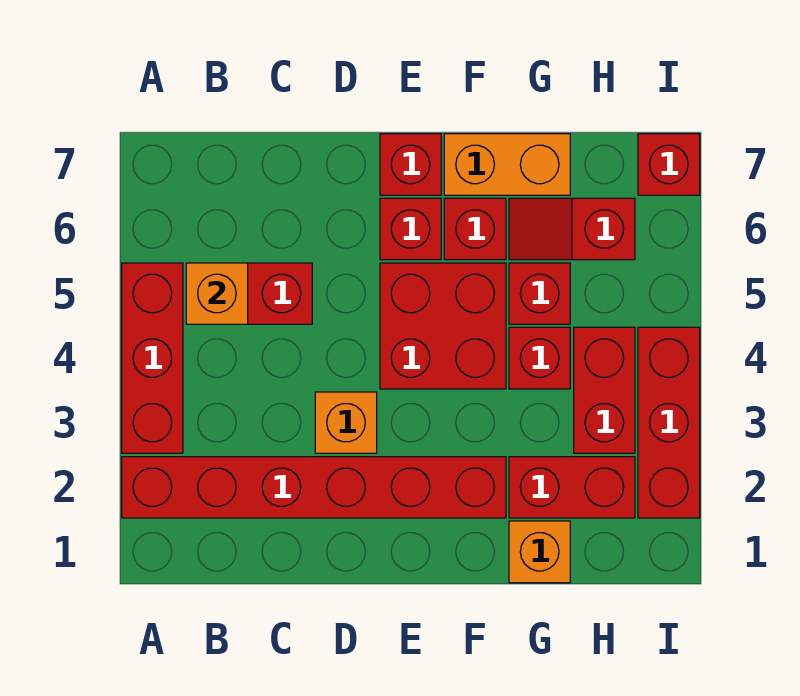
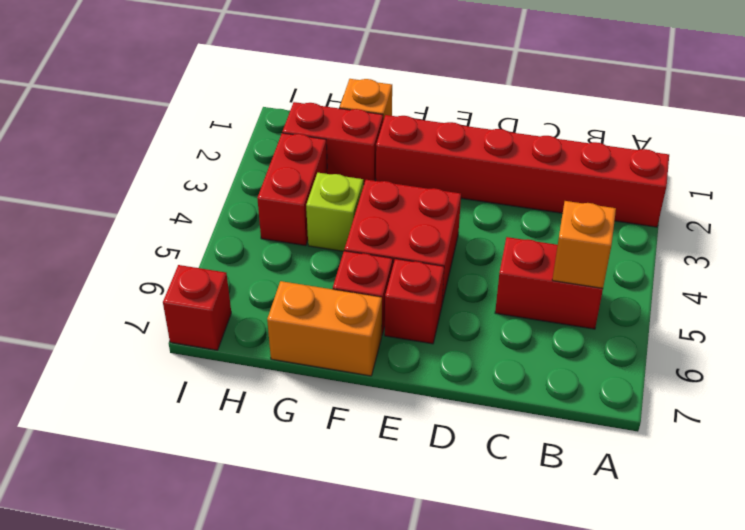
red 1x3 brick [122,263,183,453] -> none
orange 1x1 brick [315,392,377,453] -> none
red 1x1 brick [380,134,441,195] -> none
red 1x1 brick [509,327,570,389] -> lime 1x1 brick [306,173,363,251]
red 1x1 brick [509,263,570,324] -> none
red 1x2 slope [509,198,635,260] -> none
red 1x3 brick [638,327,700,518] -> none

